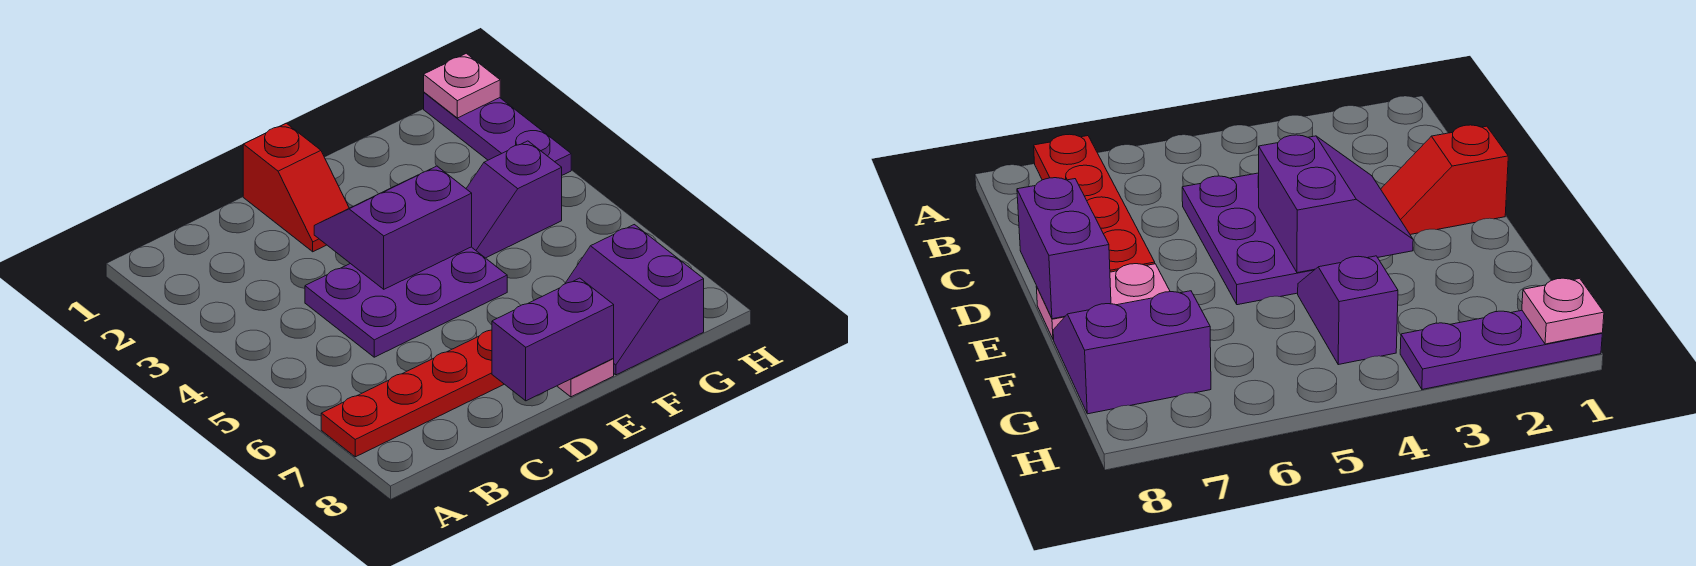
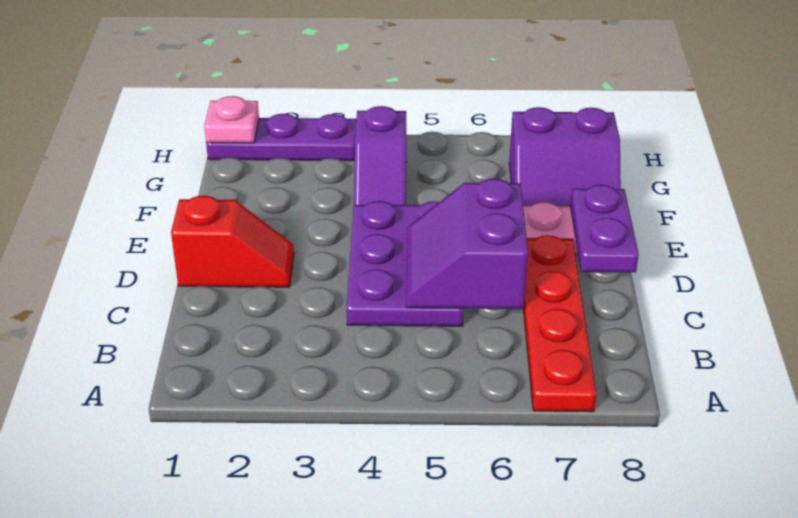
purple 2x2 slope [314,166,472,289] -> purple 2x2 slope moved to [406,179,528,309]
purple 1x2 brick [492,278,614,401] -> purple 1x2 plate [571,185,639,272]

